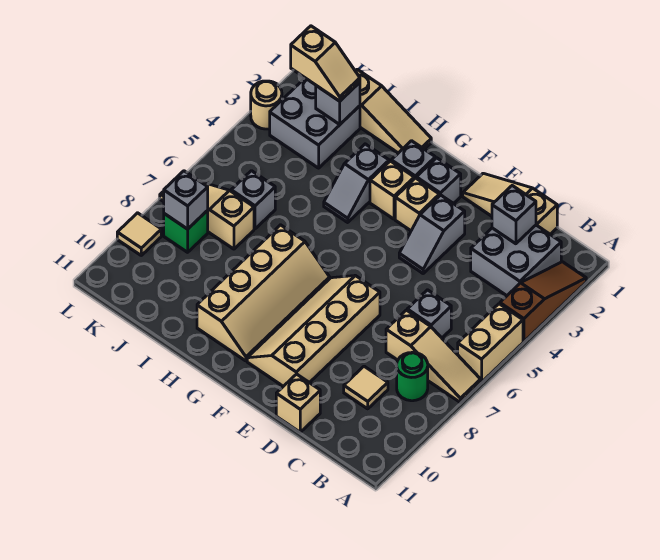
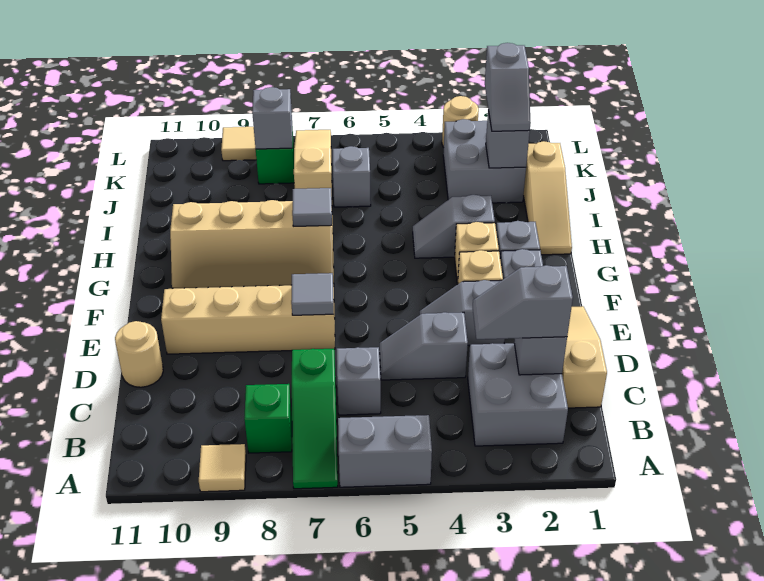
brown 1x3 slope [500,262,586,342] -> none
tan 1x2 brick [458,304,523,382] -> grey 1x2 brick [338,415,432,487]
tan 1x3 slope [386,310,481,402] -> green 1x3 slope [292,349,338,489]
green 1x1 round brick [397,352,428,401] -> green 1x1 brick [244,384,292,453]
none -> grey 1x2 slope [473,265,573,339]
tan 1x1 tile [344,366,388,409] -> tan 1x1 tile moved to [199,444,246,492]
none -> grey 1x2 slope [380,312,468,380]
tan 1x1 brick [276,374,320,432] -> tan 1x1 round brick [115,321,163,387]
none -> grey 1x1 tile [291,273,334,315]
none -> grey 1x1 tile [292,188,332,226]
tan 1x2 slope [291,26,360,101] -> grey 1x2 slope [485,43,530,131]

